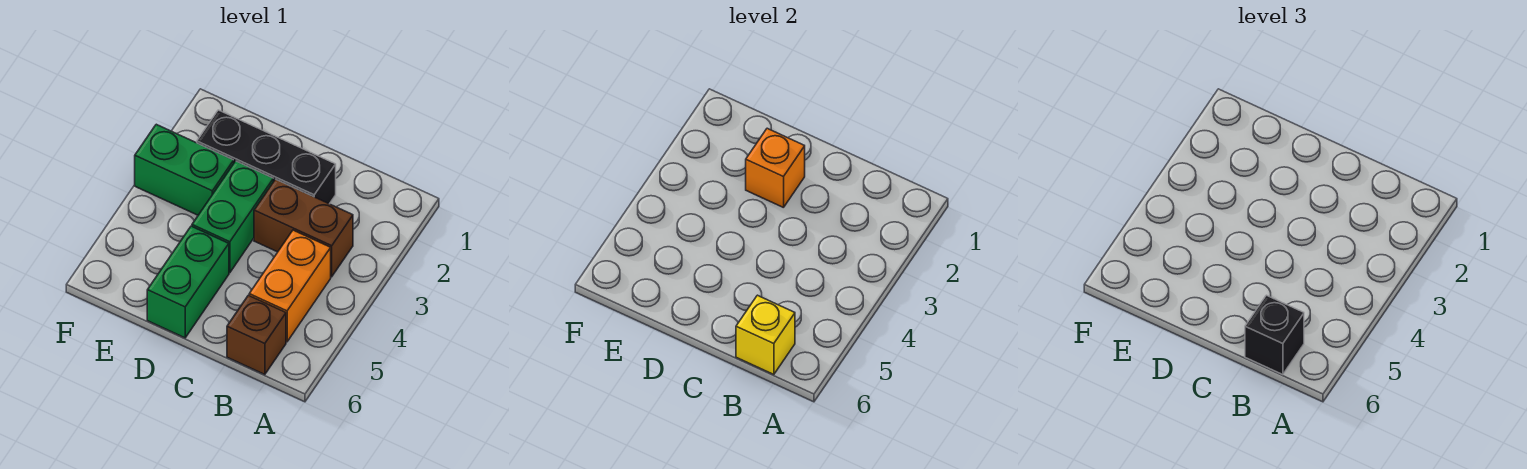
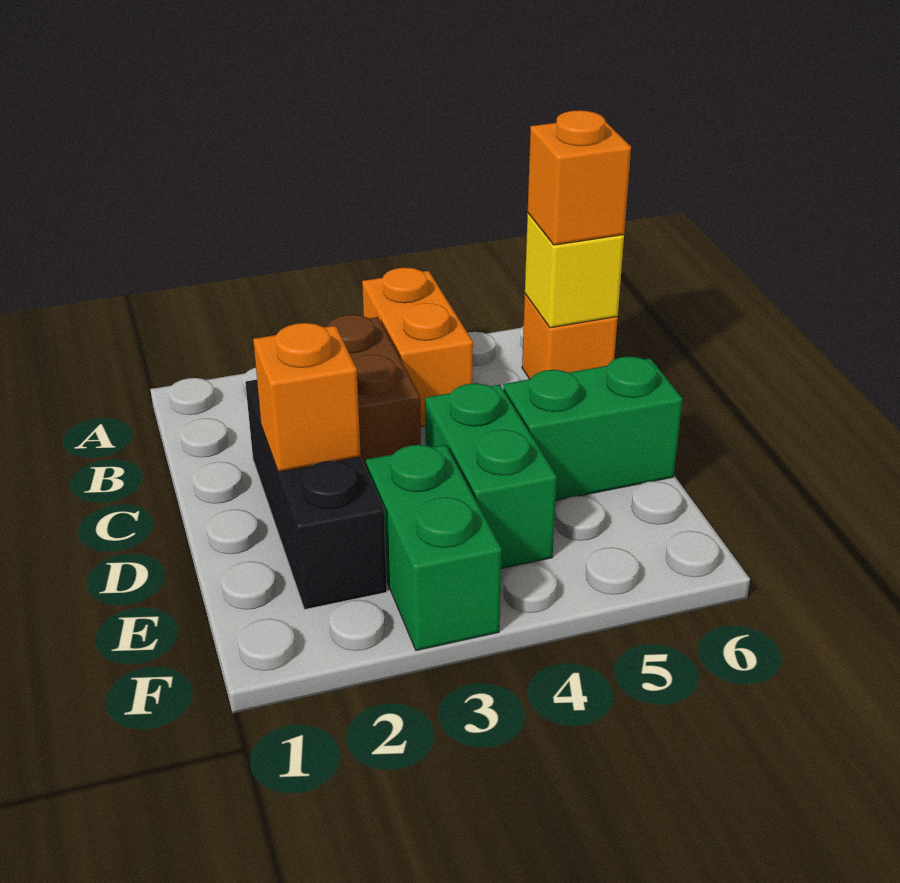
orange 1x2 brick [249,230,331,342] -> orange 1x2 brick turned to [362,268,473,427]
brown 1x1 brick [227,295,286,375] -> orange 1x1 brick [522,294,618,379]
black 1x1 brick [1245,295,1304,375] -> orange 1x1 brick [528,110,631,245]
green 1x2 brick [192,161,273,273] -> green 1x2 brick turned to [425,383,557,568]

